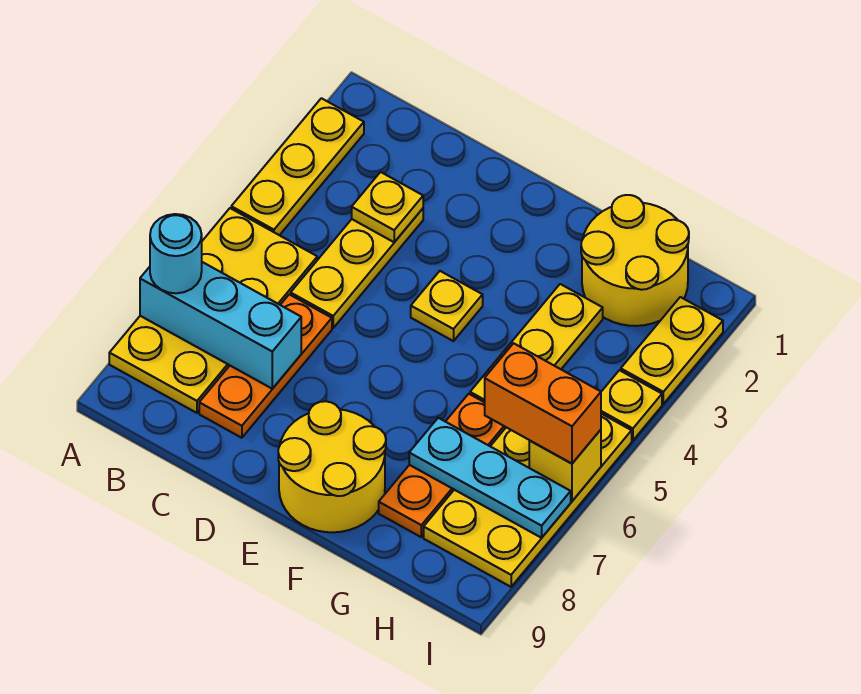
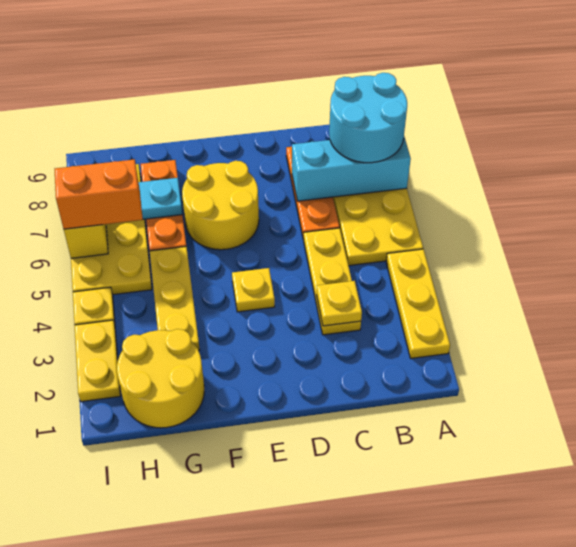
cyan 1x1 round brick [150,214,202,293] -> cyan 2x2 round brick [329,73,407,163]
yellow 2x2 round brick [278,401,386,532] -> yellow 2x2 round brick moved to [182,161,259,250]

